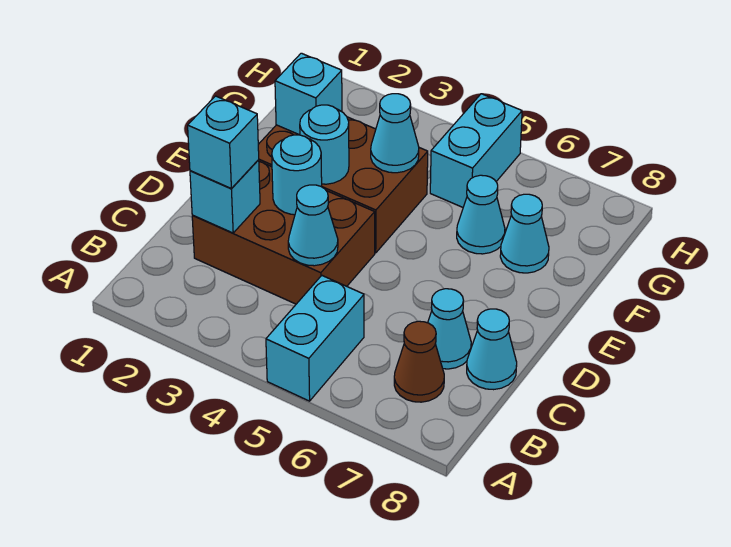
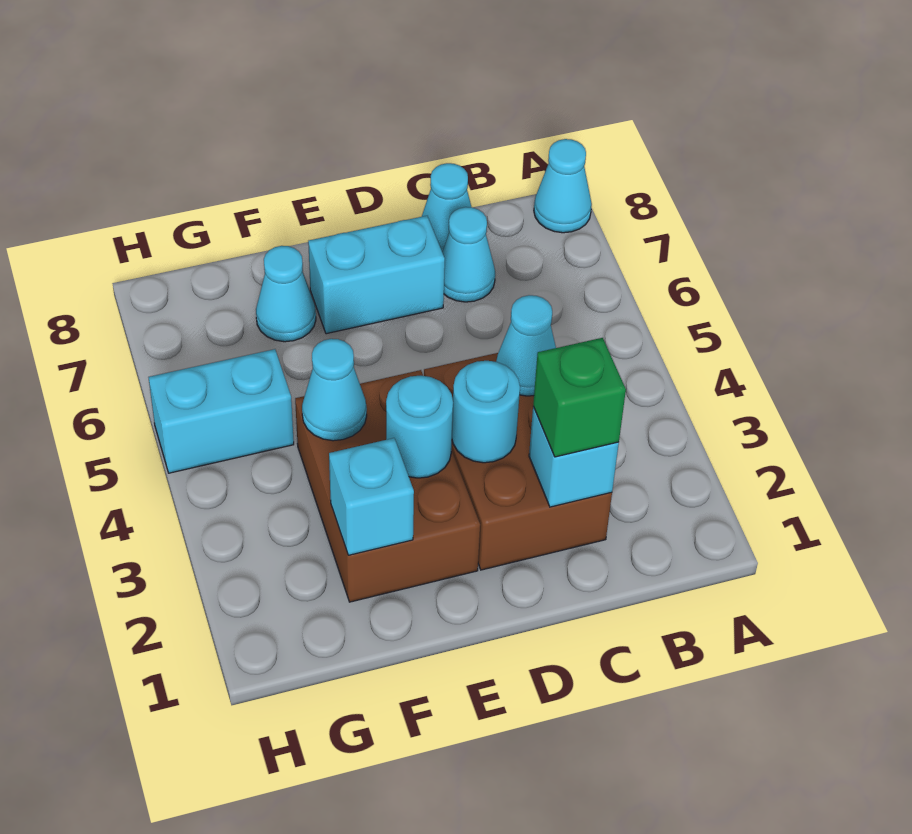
cyan 1x2 brick [266,276,364,401] -> cyan 1x2 brick moved to [308,216,445,334]
brown 1x1 cone [394,321,444,402] -> none
cyan 1x1 brick [188,96,259,189] -> green 1x1 brick [533,338,626,457]
cyan 1x1 cone [457,175,505,254] -> cyan 1x1 cone moved to [534,139,592,233]

